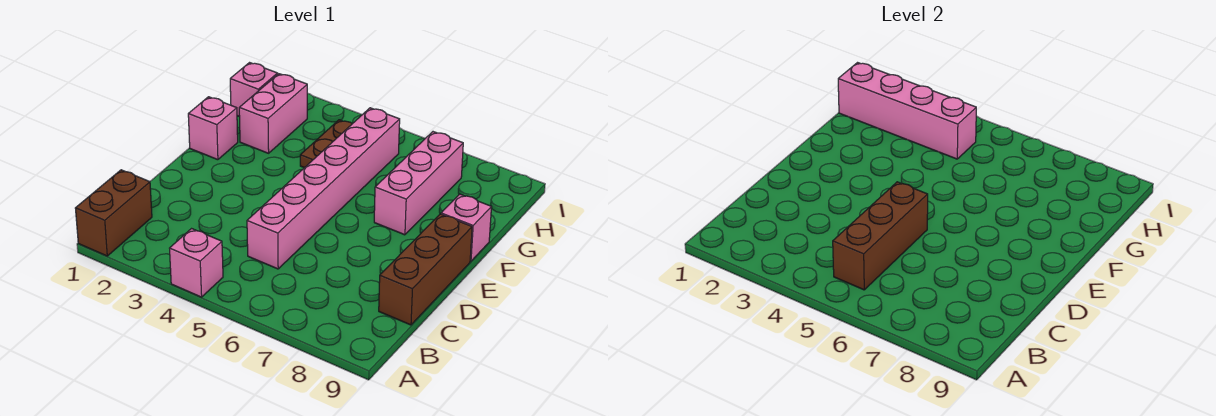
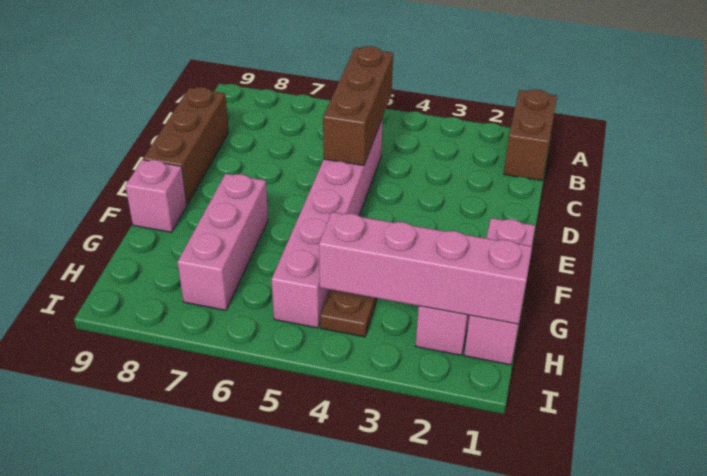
pink 1x1 brick [170,229,223,297] -> none

